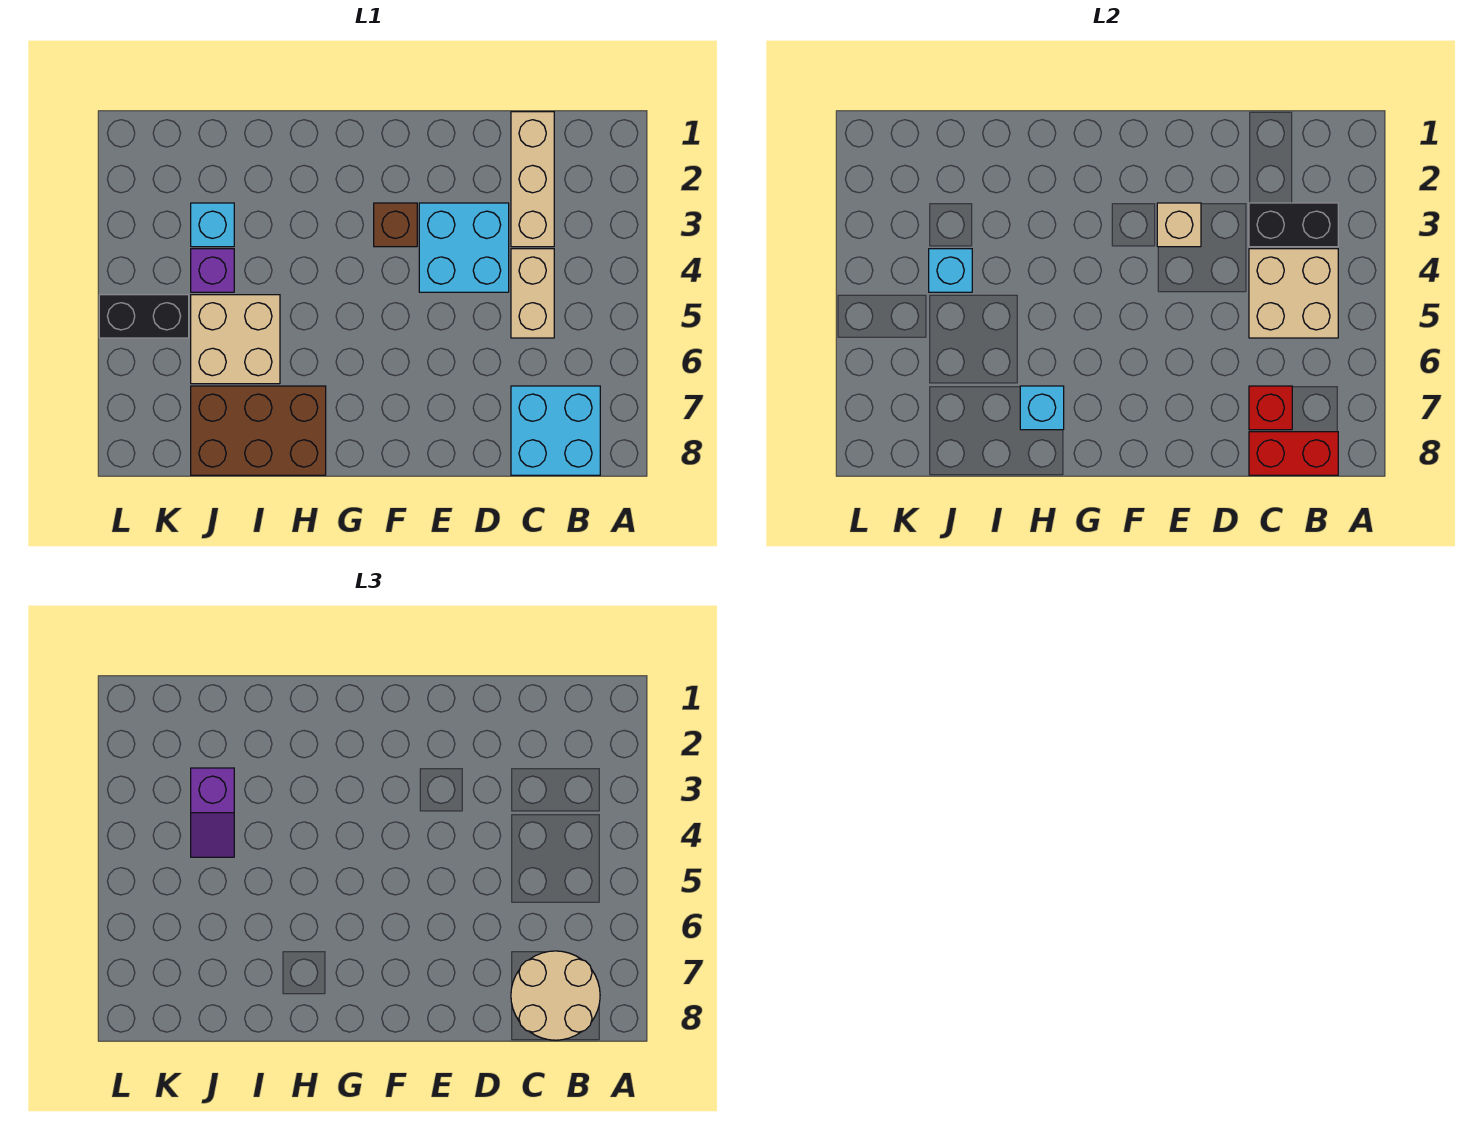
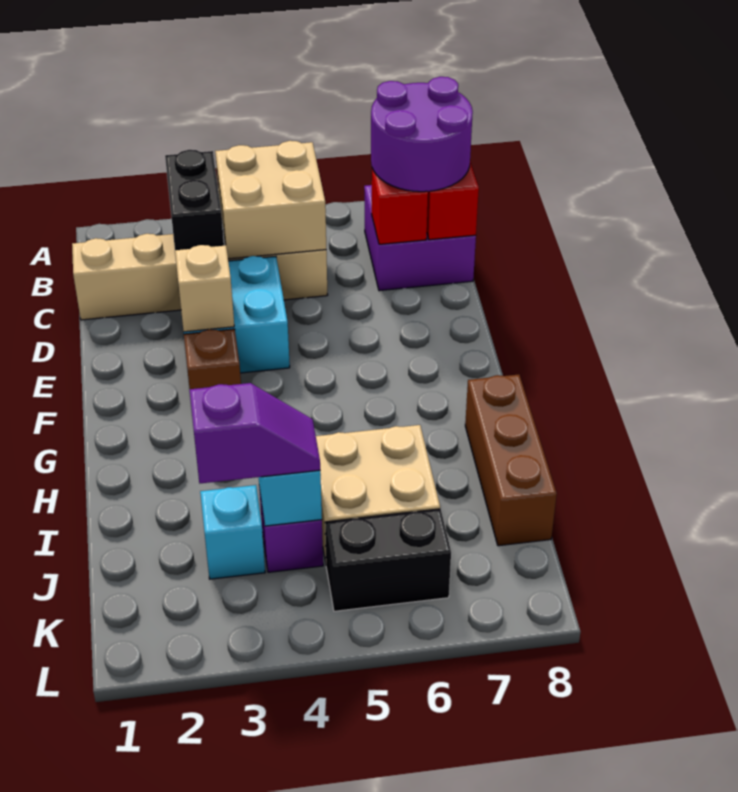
cyan 2x2 brick [511,386,600,475] -> purple 2x2 brick [364,185,476,291]
tan 2x2 round brick [511,951,600,1040] -> purple 2x2 round brick [371,77,473,192]
brown 2x3 brick [191,386,326,475] -> brown 1x3 brick [465,375,557,546]
cyan 1x1 brick [1020,386,1064,430] -> none
black 1x2 brick [99,295,189,338] -> black 1x2 brick turned to [325,509,451,611]

